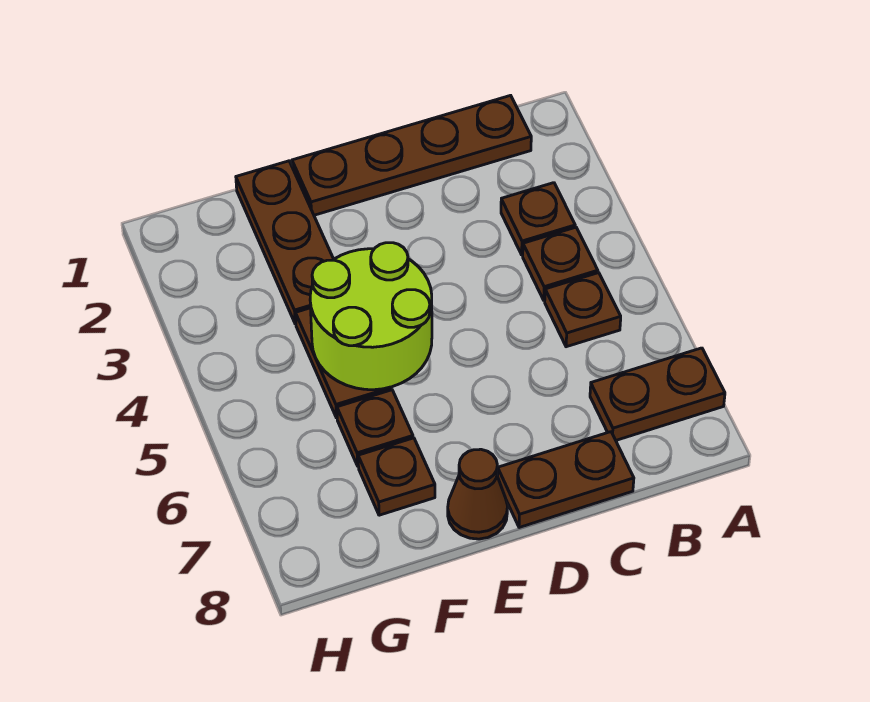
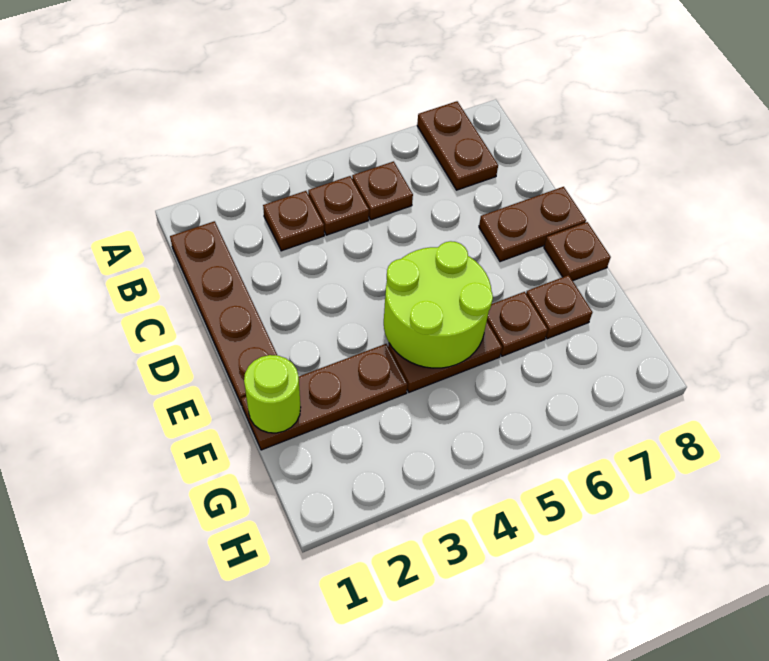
brown 1x2 plate [498,432,634,528] -> brown 1x2 plate turned to [479,187,586,262]
brown 1x1 cone [448,449,508,539] -> brown 1x1 plate [544,222,611,281]
none -> lime 1x1 round brick [244,355,301,433]

